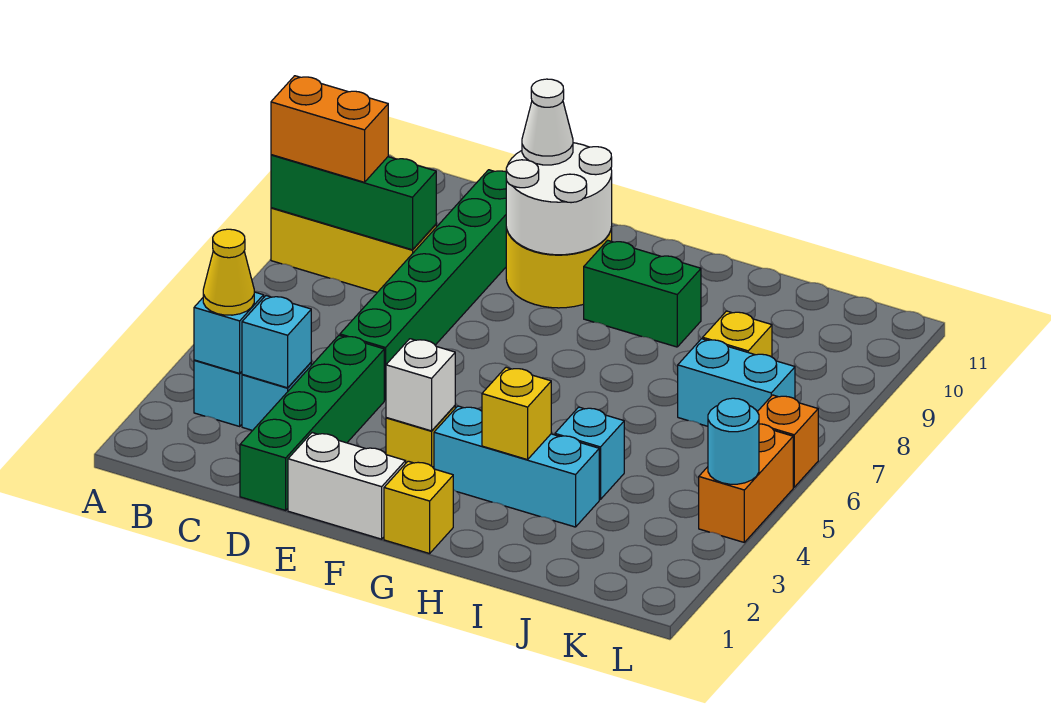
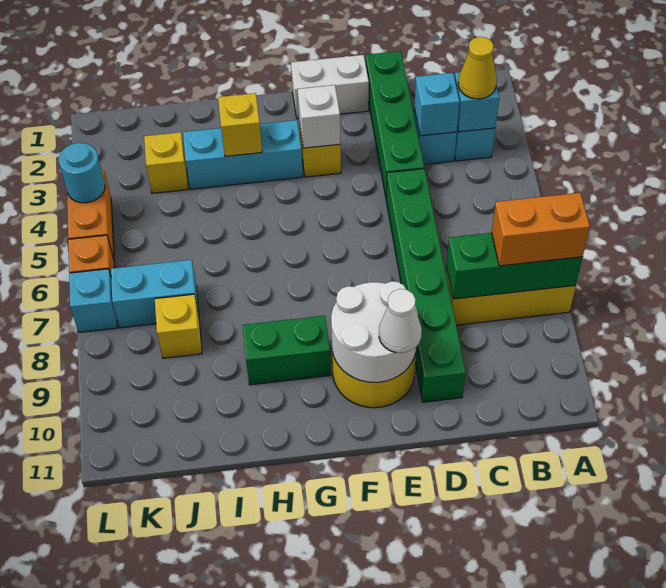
yellow 1x1 brick [384,461,453,554] -> yellow 1x1 brick moved to [144,132,188,193]
cyan 1x1 brick [555,407,624,499] -> cyan 1x1 brick moved to [69,269,117,332]

